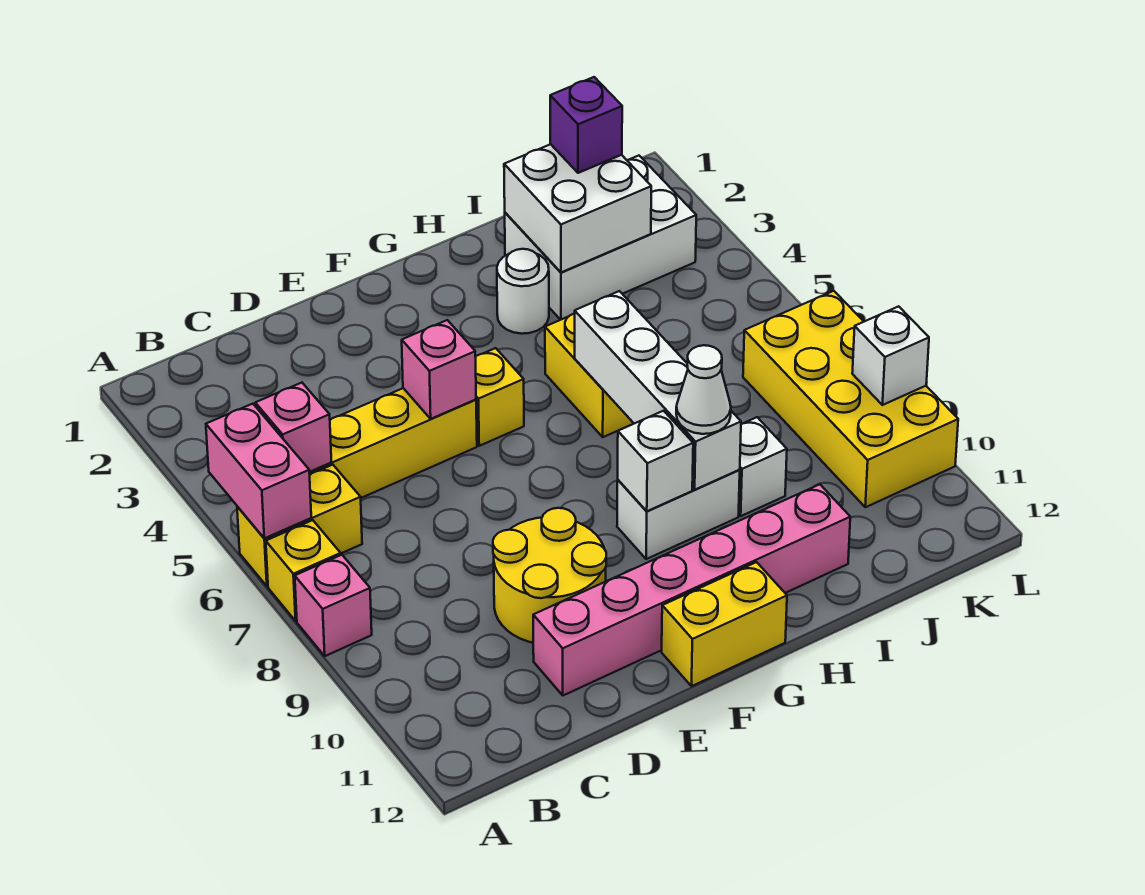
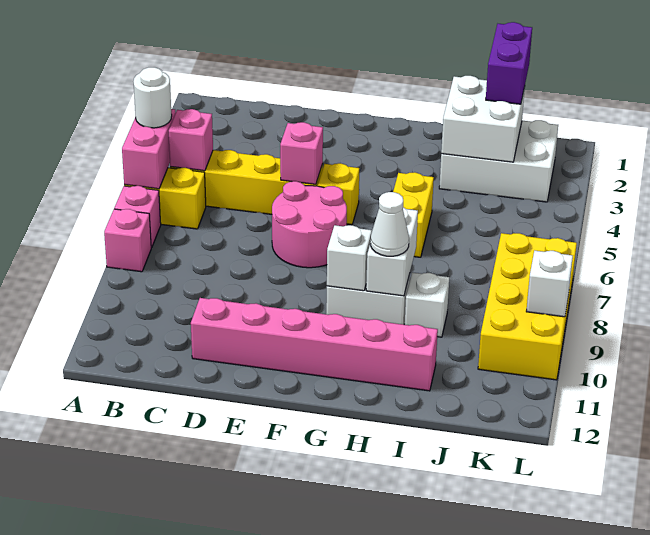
yellow 1x1 brick [266,520,341,621] -> pink 1x1 brick [114,186,161,247]
yellow 2x2 round brick [493,508,606,643] -> none
none -> pink 2x2 round brick [272,181,347,268]
yellow 1x2 brick [662,562,787,686] -> none
white 1x1 round brick [497,249,549,334] -> white 1x1 round brick moved to [133,67,172,128]
white 1x4 brick [575,291,741,490] -> white 1x2 brick [366,207,418,296]
purple 1x1 brick [550,77,622,173] -> purple 1x2 brick [486,22,532,104]

